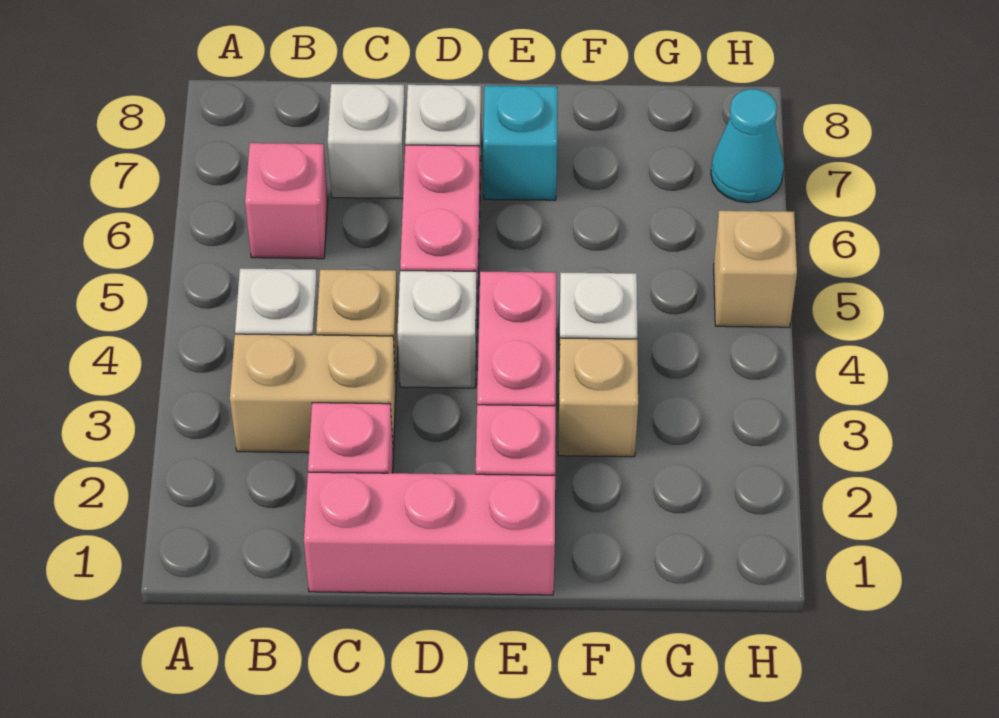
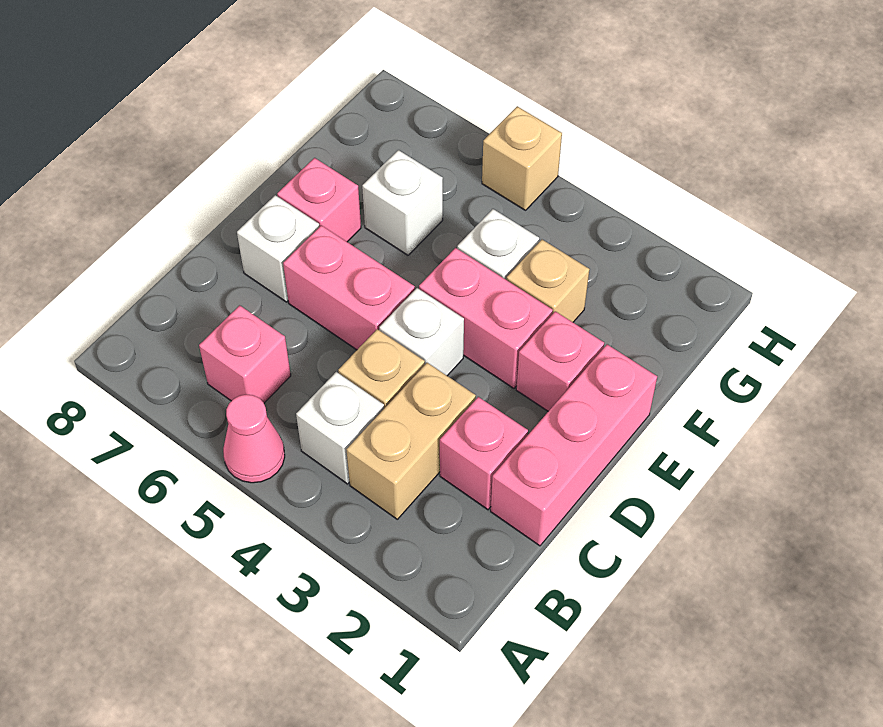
none -> pink 1x1 cone [223,394,285,483]
white 1x1 brick [328,84,406,198] -> white 1x1 brick moved to [362,150,443,255]
cyan 1x1 brick [483,86,558,200] -> pink 1x1 brick [277,158,361,242]
cyan 1x1 cone [711,89,784,203] -> none

